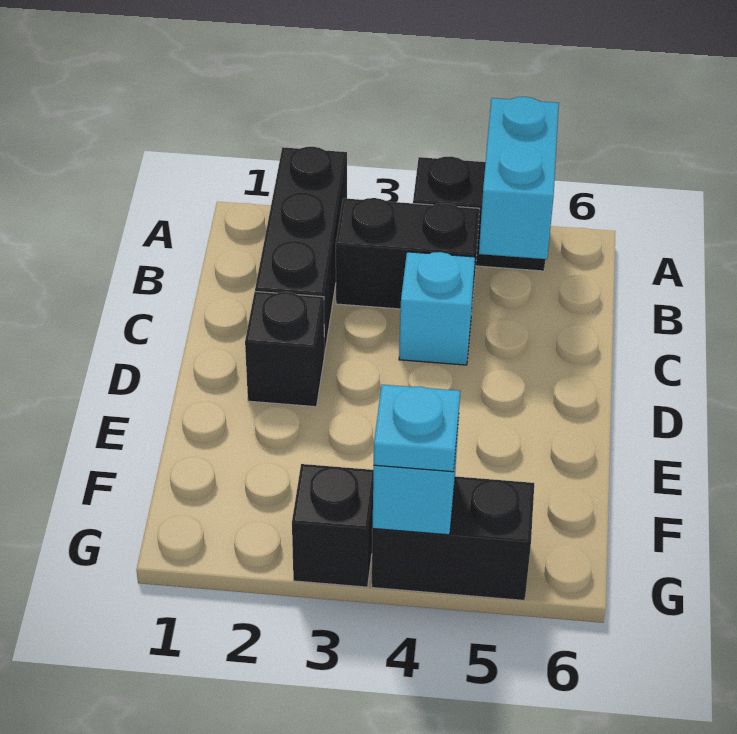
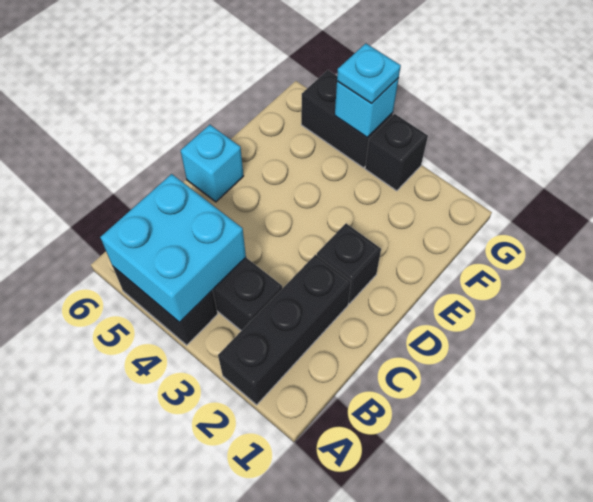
cyan 1x2 brick [479,97,559,259] -> cyan 2x2 brick [100,174,246,322]
cyan 1x1 brick [399,252,475,365] -> cyan 1x1 brick moved to [181,125,243,202]

